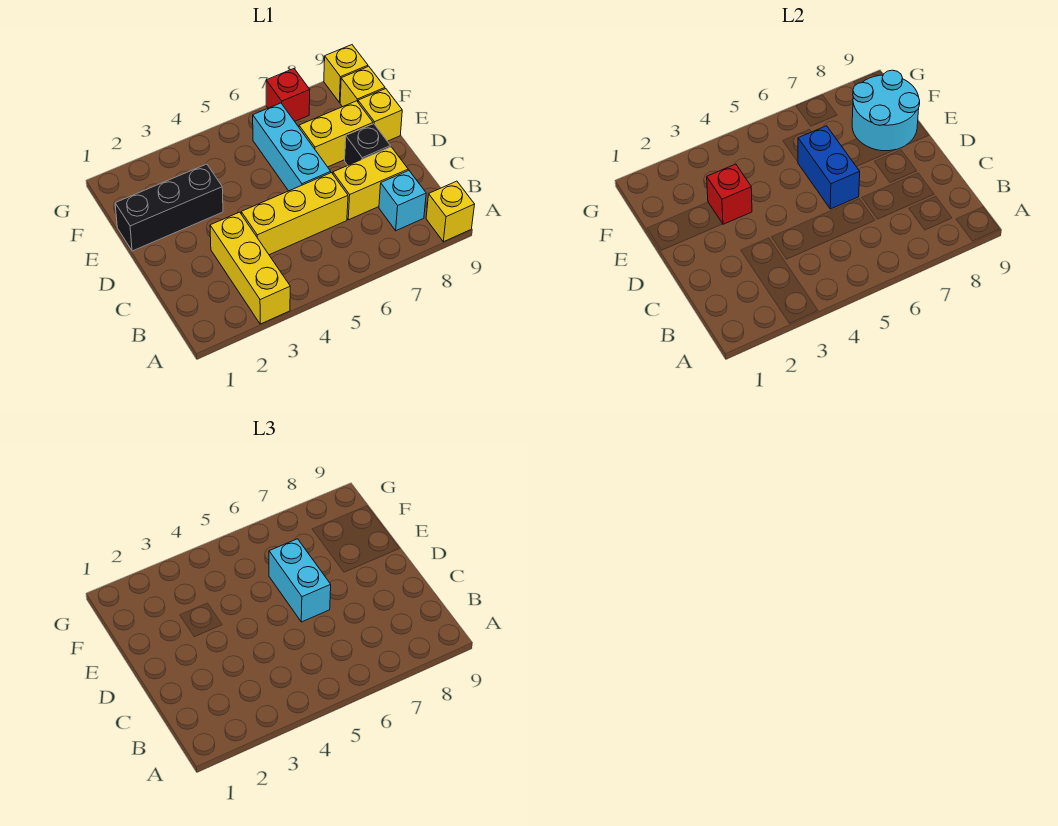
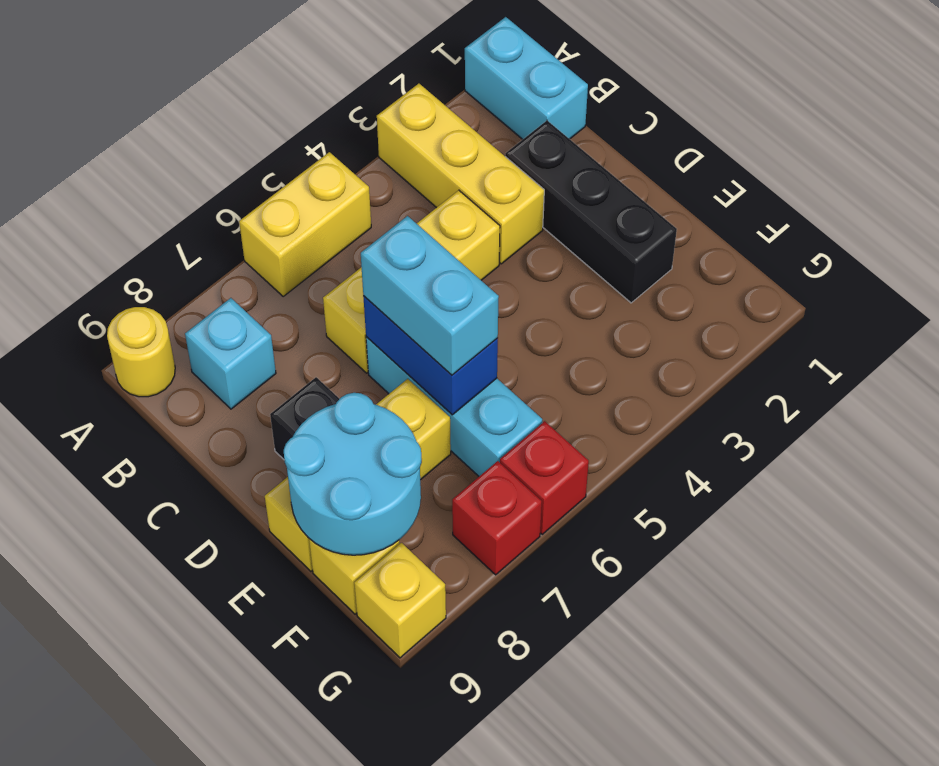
none -> cyan 1x2 brick [465,17,588,139]
yellow 1x1 brick [426,181,475,242] -> yellow 1x1 round brick [107,307,175,397]
yellow 1x2 brick [333,147,408,220] -> yellow 1x2 brick moved to [239,152,371,297]
black 1x3 brick [115,164,223,251] -> black 1x3 brick turned to [505,121,677,303]
red 1x1 brick [707,164,752,224] -> red 1x1 brick moved to [500,421,589,534]

